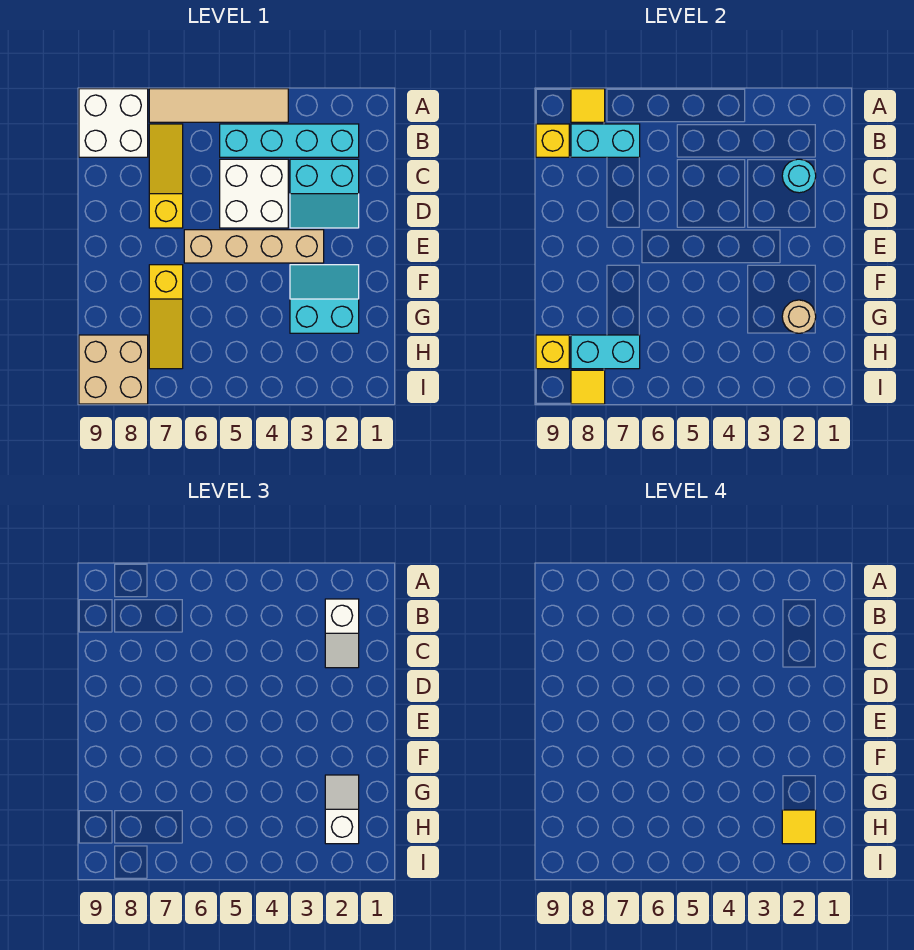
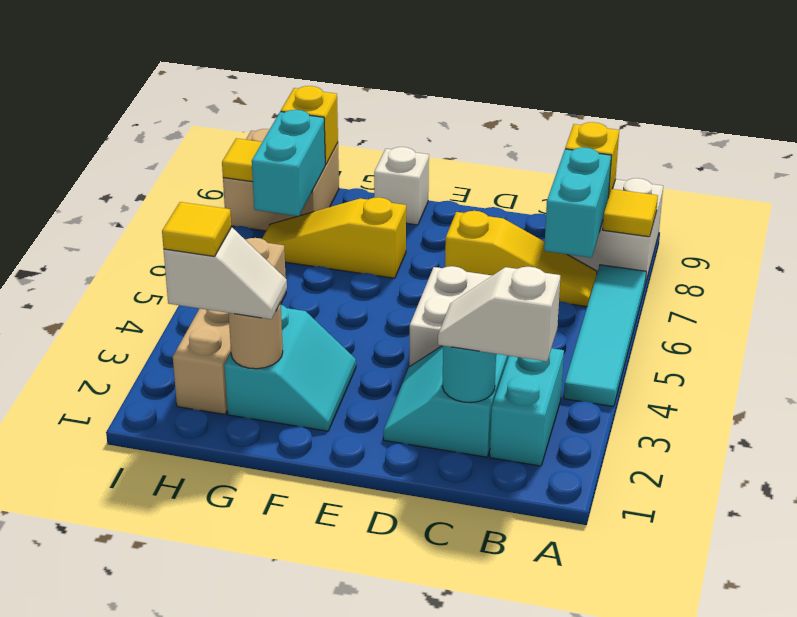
tan 1x4 tile [149,89,288,122] -> cyan 1x4 tile [564,265,646,407]
cyan 1x4 brick [220,124,359,157] -> cyan 1x2 brick [490,348,564,466]
tan 1x4 brick [184,230,324,263] -> tan 1x4 brick moved to [173,238,286,414]
none -> white 1x1 brick [374,147,429,225]

